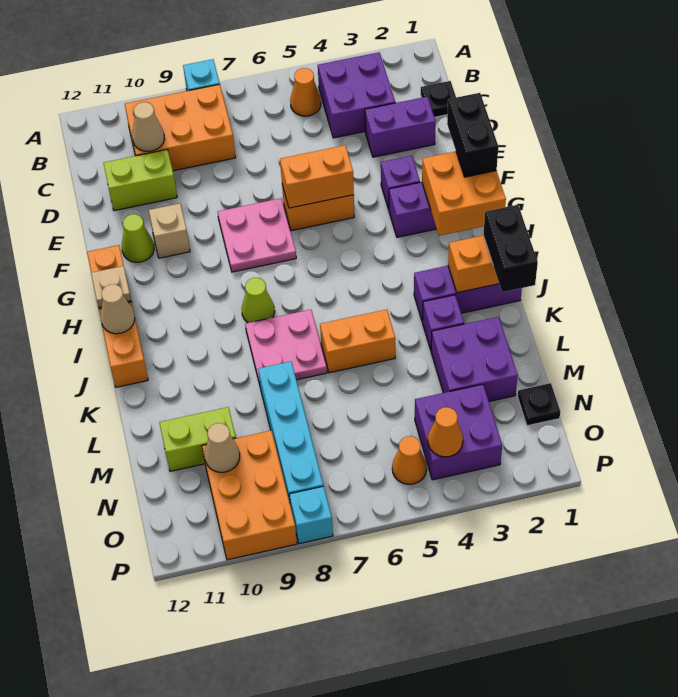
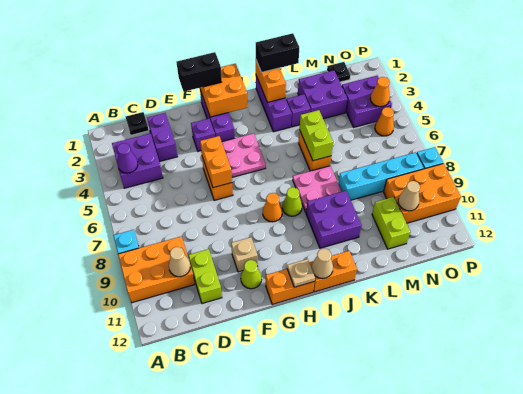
none -> purple 1x1 cone [117,143,138,173]
orange 1x1 cone [290,68,321,116] -> orange 1x1 cone moved to [263,193,282,222]
orange 2x3 brick [125,84,236,171] -> orange 2x3 brick turned to [118,236,195,303]
pink 2x2 plate [218,198,296,272] -> pink 2x2 plate moved to [222,133,266,177]
none -> purple 2x2 brick [306,191,361,248]
none -> lime 1x2 brick [299,110,333,161]

